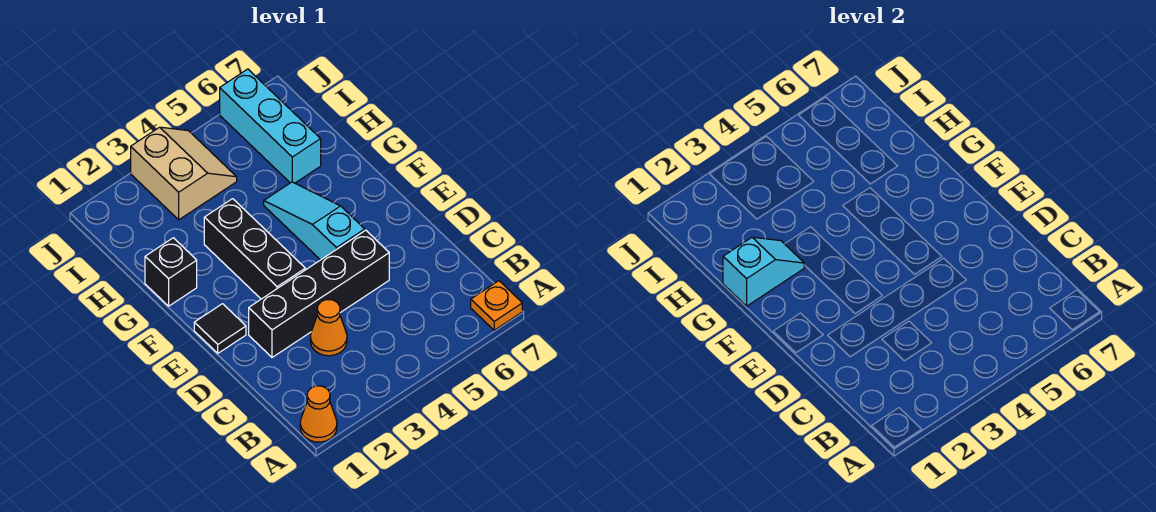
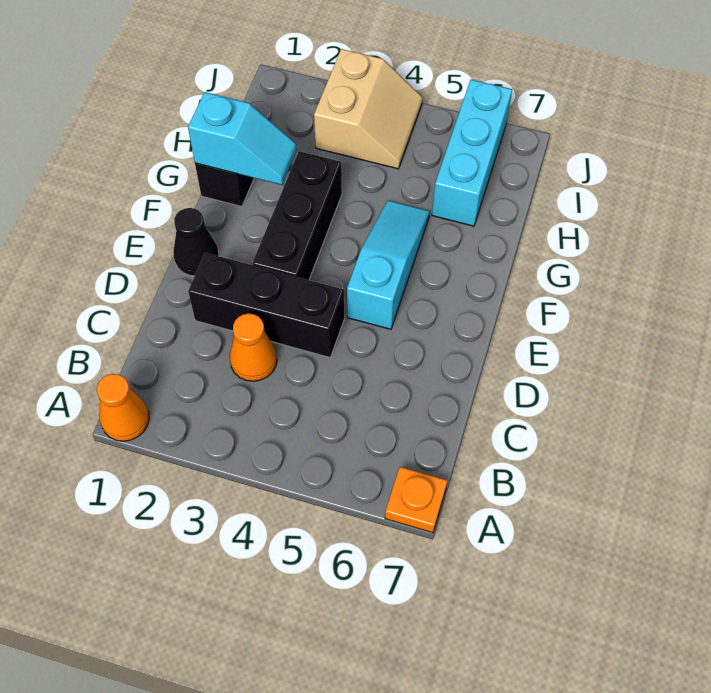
black 1x4 brick [249,230,389,357] -> black 1x3 brick [188,253,344,357]
black 1x1 tile [194,304,246,353] -> black 1x1 cone [173,208,219,276]

